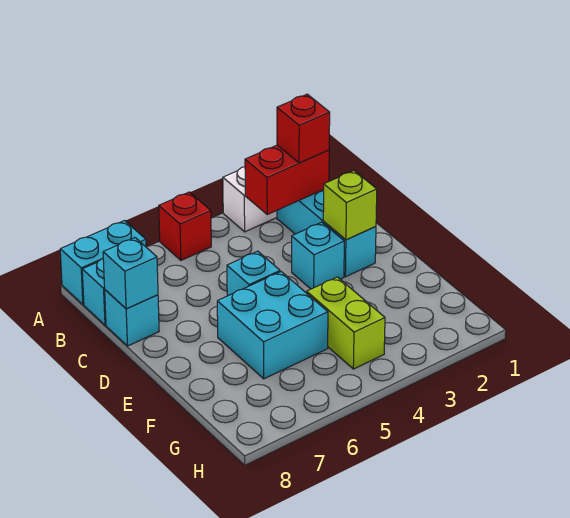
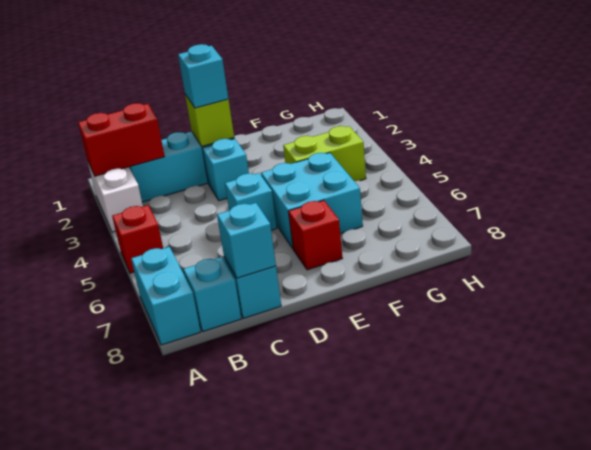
red 1x2 brick [245,145,329,214] -> red 1x2 brick turned to [78,103,165,176]
red 1x1 brick [277,94,330,163] -> red 1x1 brick moved to [288,200,343,270]
none -> cyan 1x1 brick [178,44,228,108]

